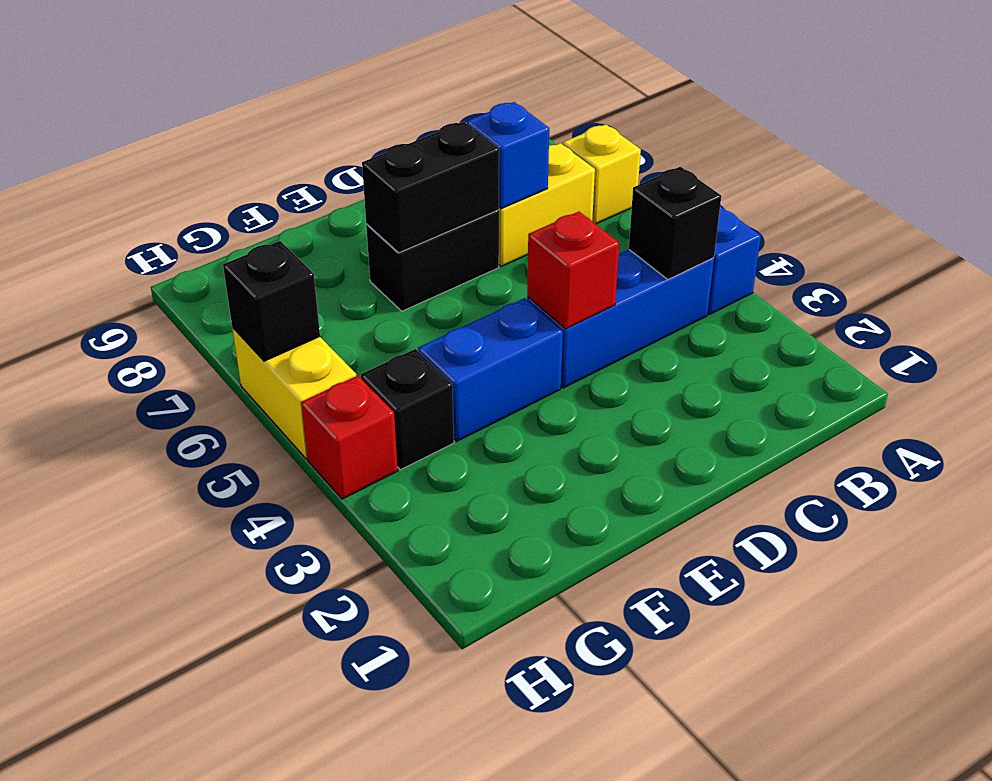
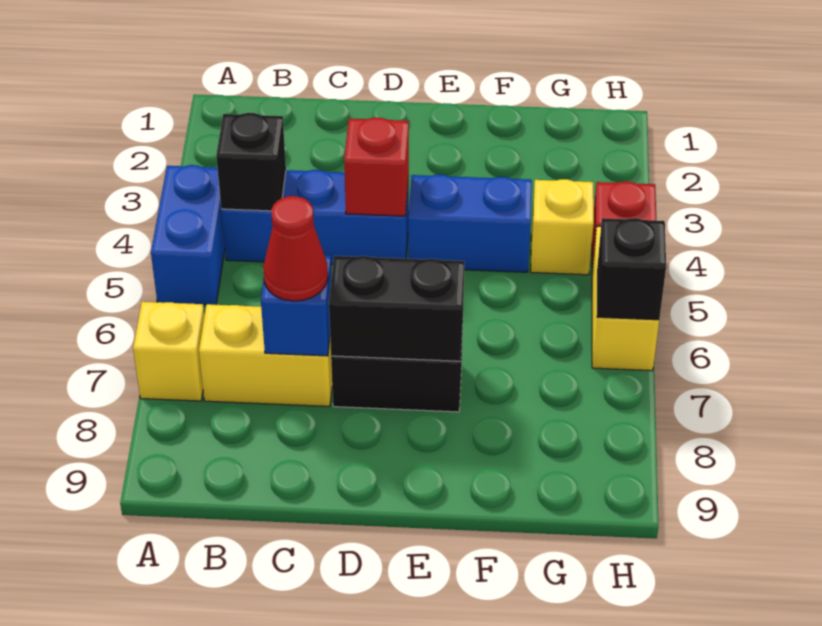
none -> red 1x1 cone [263,196,328,301]
black 1x1 brick [361,349,454,470] -> yellow 1x1 brick [531,179,594,275]

